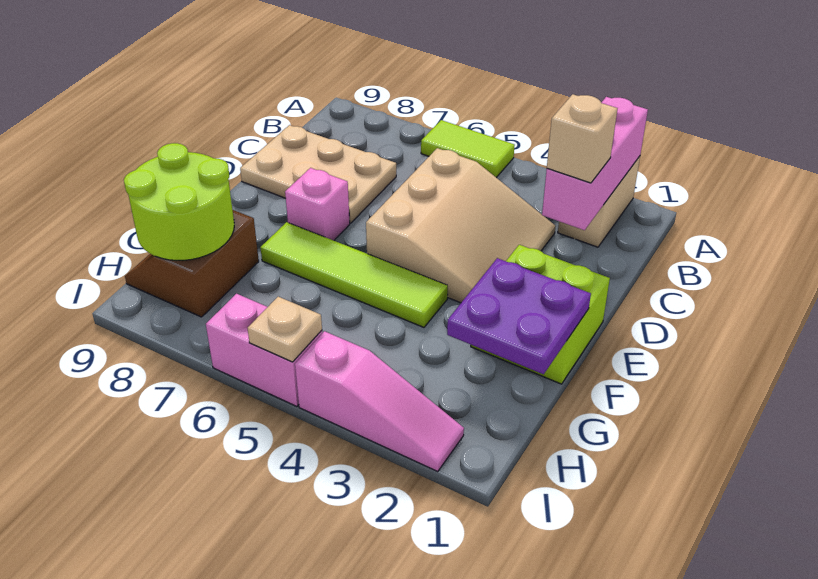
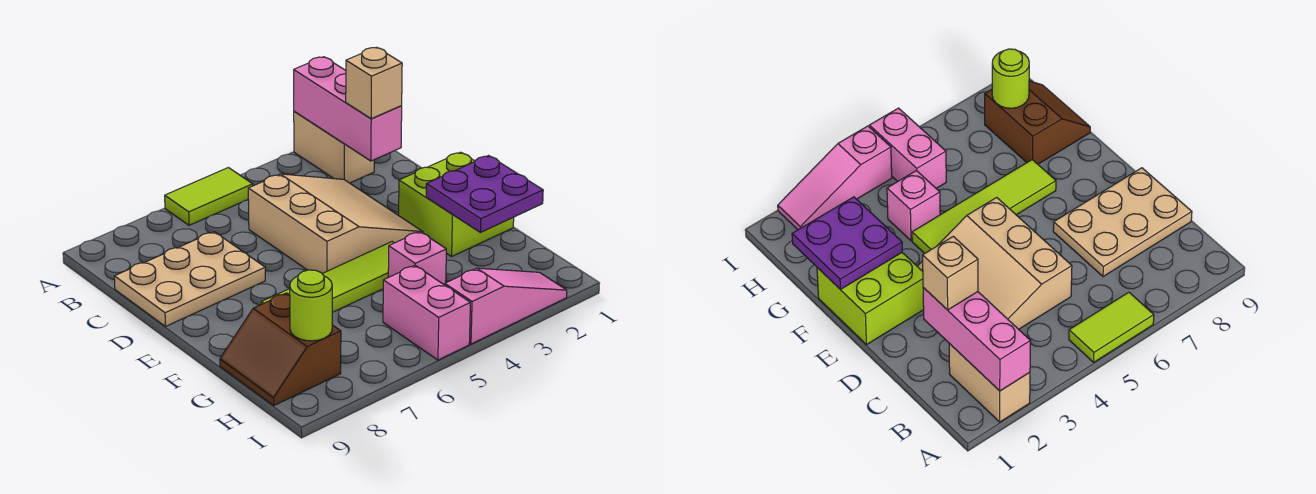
pink 1x1 brick [285,168,350,241] -> pink 1x1 brick moved to [388,231,446,285]
lime 2x2 round brick [124,143,234,261] -> lime 1x1 round brick [289,270,332,341]
pink 1x2 brick [206,294,322,406] -> pink 1x2 brick turned to [383,265,470,360]
tan 1x1 plate [248,297,322,362] -> none

